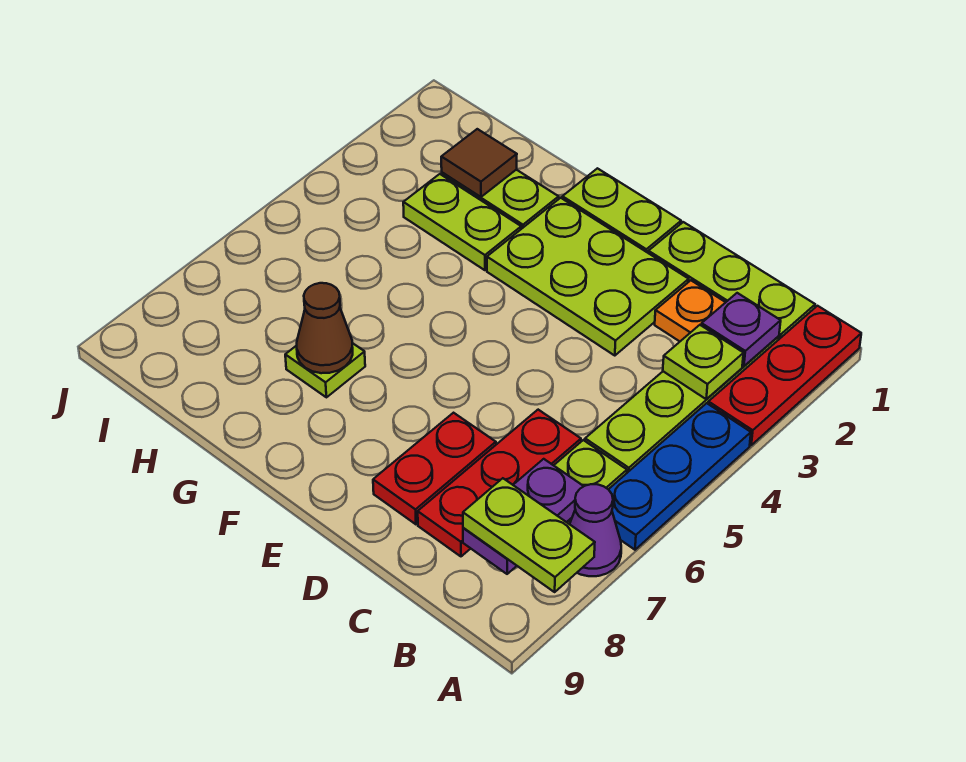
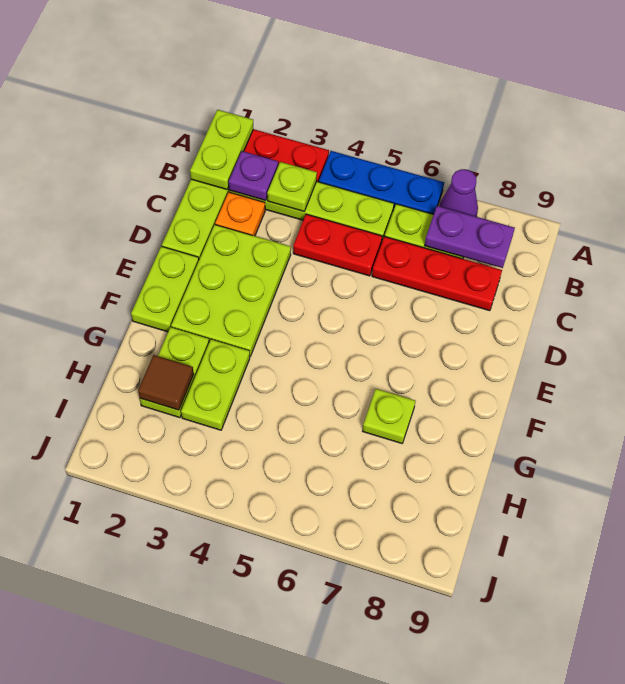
lime 1x2 plate [463,478,595,592] -> lime 1x2 plate moved to [190,110,253,189]
red 1x2 plate [373,413,496,524] -> red 1x2 plate moved to [293,214,382,276]
brown 1x1 cone [297,283,353,373] -> none

